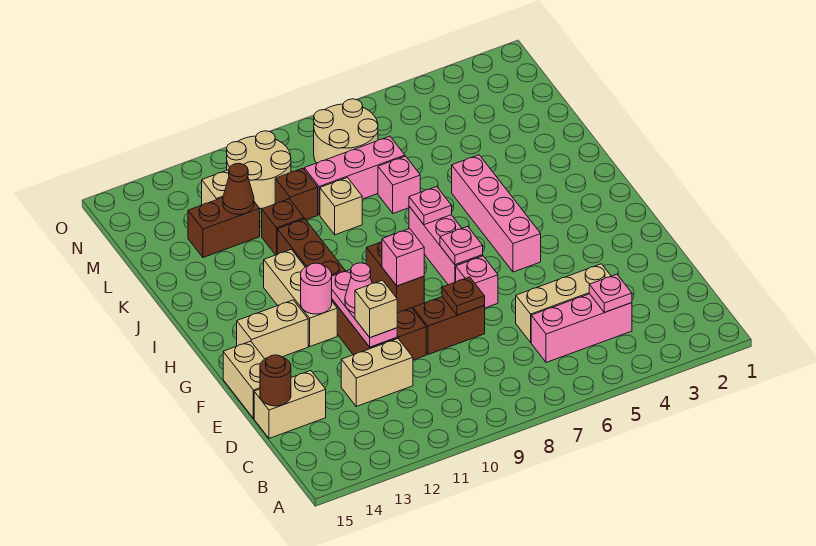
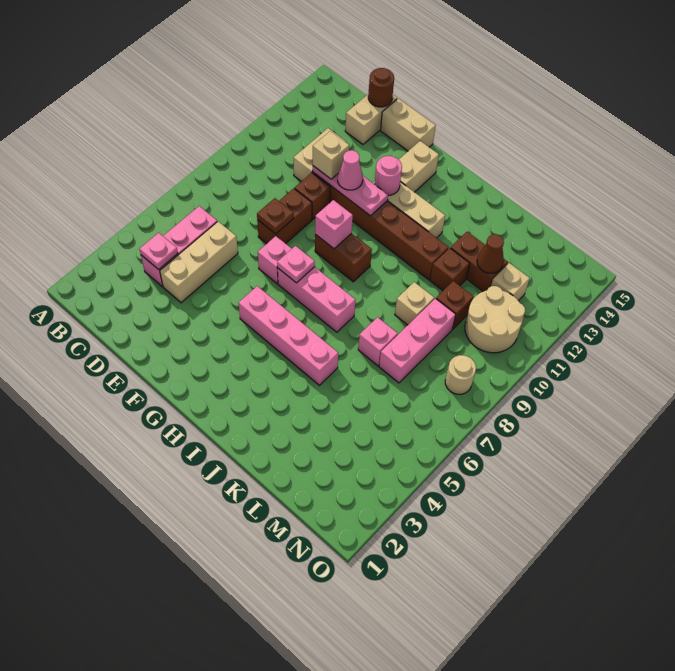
pink 1x1 plate [409,187,452,225] -> none
brown 1x2 brick [188,198,260,257] -> brown 1x2 brick turned to [450,232,508,292]
tan 2x2 round brick [314,99,378,163] -> tan 1x1 round brick [445,355,476,394]

